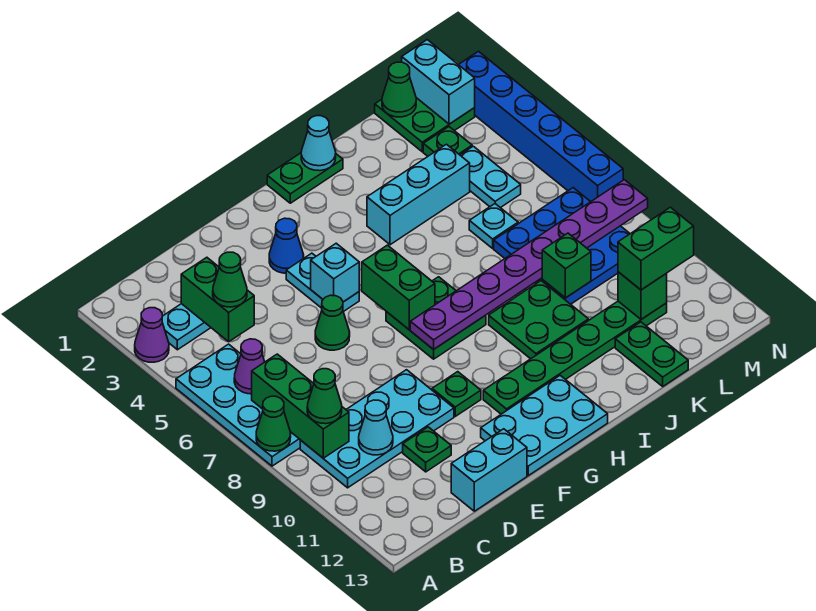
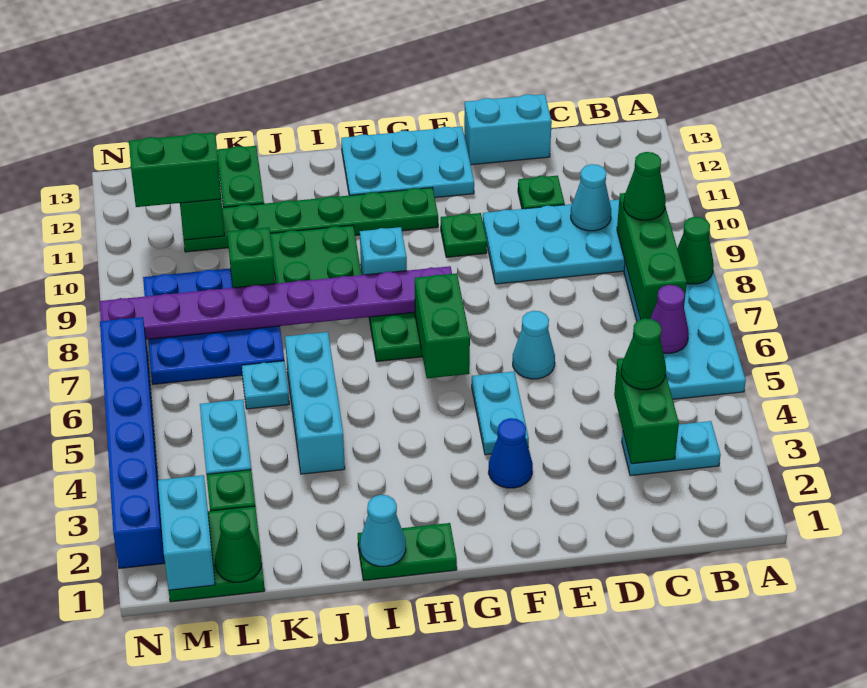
purple 1x1 cone [135,308,169,362] -> none
green 1x1 cone [315,295,350,350] -> cyan 1x1 cone [513,311,555,379]
cyan 1x1 brick [311,243,359,302] -> cyan 1x1 brick moved to [360,227,407,275]
cyan 1x3 brick [367,144,470,245] -> cyan 1x3 brick turned to [285,332,345,474]

